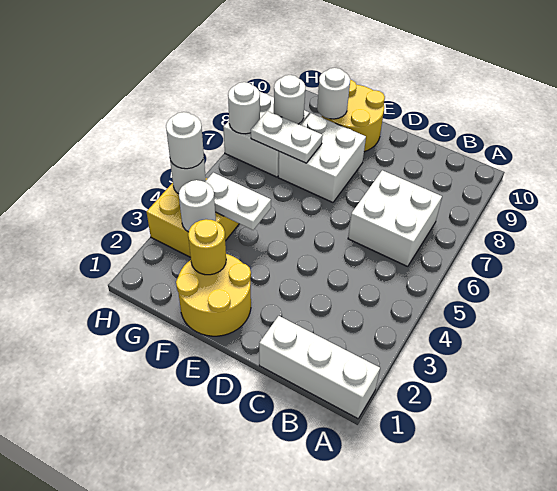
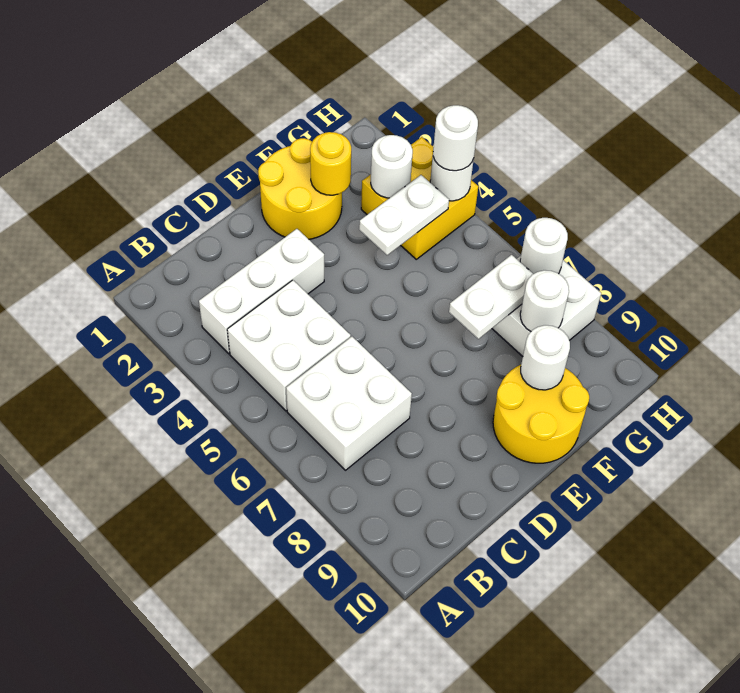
white 1x3 brick [259,316,380,419] -> white 1x3 brick moved to [199,229,324,354]
white 2x2 brick [278,113,366,202] -> white 2x2 brick moved to [227,280,351,411]

